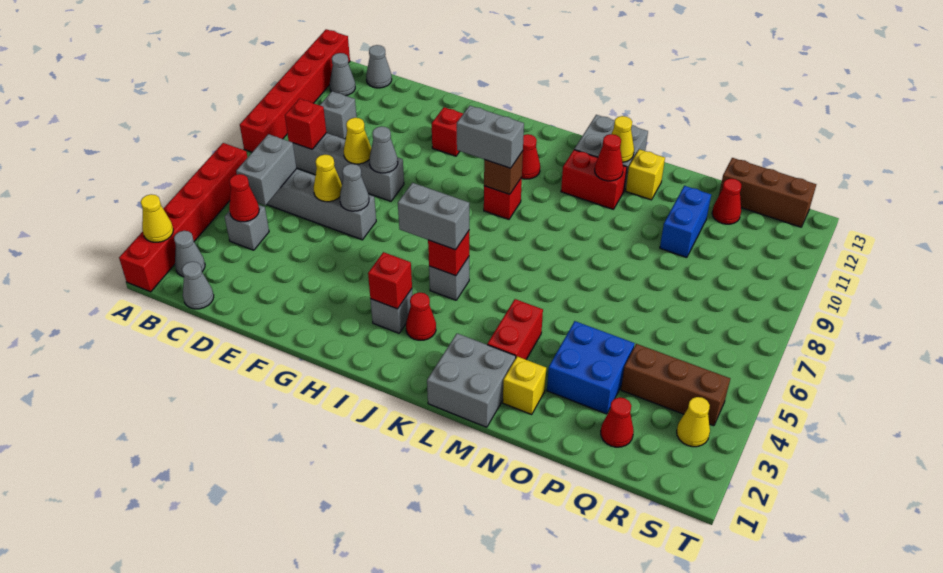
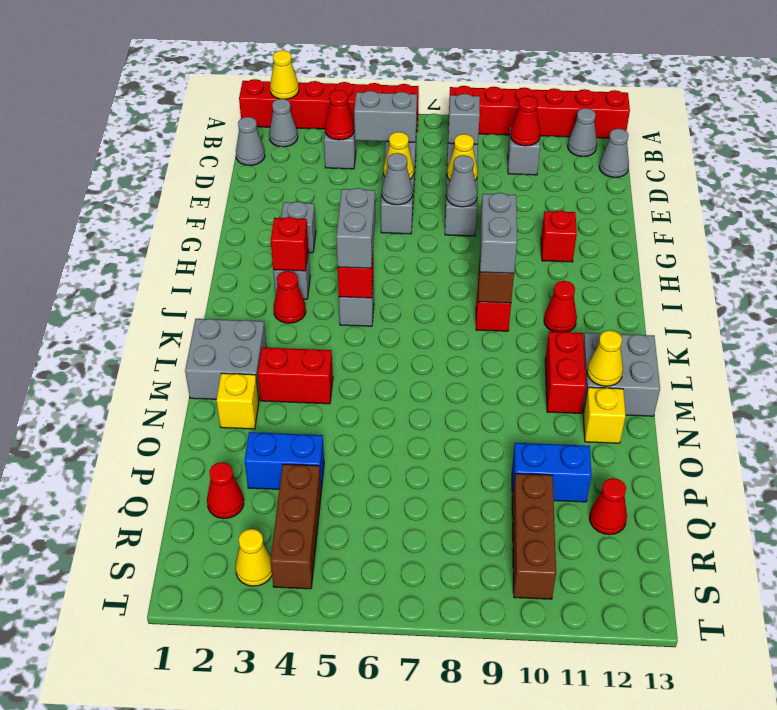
red 1x1 brick [285,99,326,149] -> grey 1x1 brick [448,94,480,144]
none -> grey 1x1 brick [281,202,316,253]
red 1x1 cone [595,134,623,181] -> red 1x1 cone moved to [510,96,540,146]
blue 2x2 brick [547,321,635,414] -> blue 1x2 brick [245,432,324,490]
brown 1x3 brick [719,158,816,227] -> brown 1x3 brick moved to [512,474,556,599]

